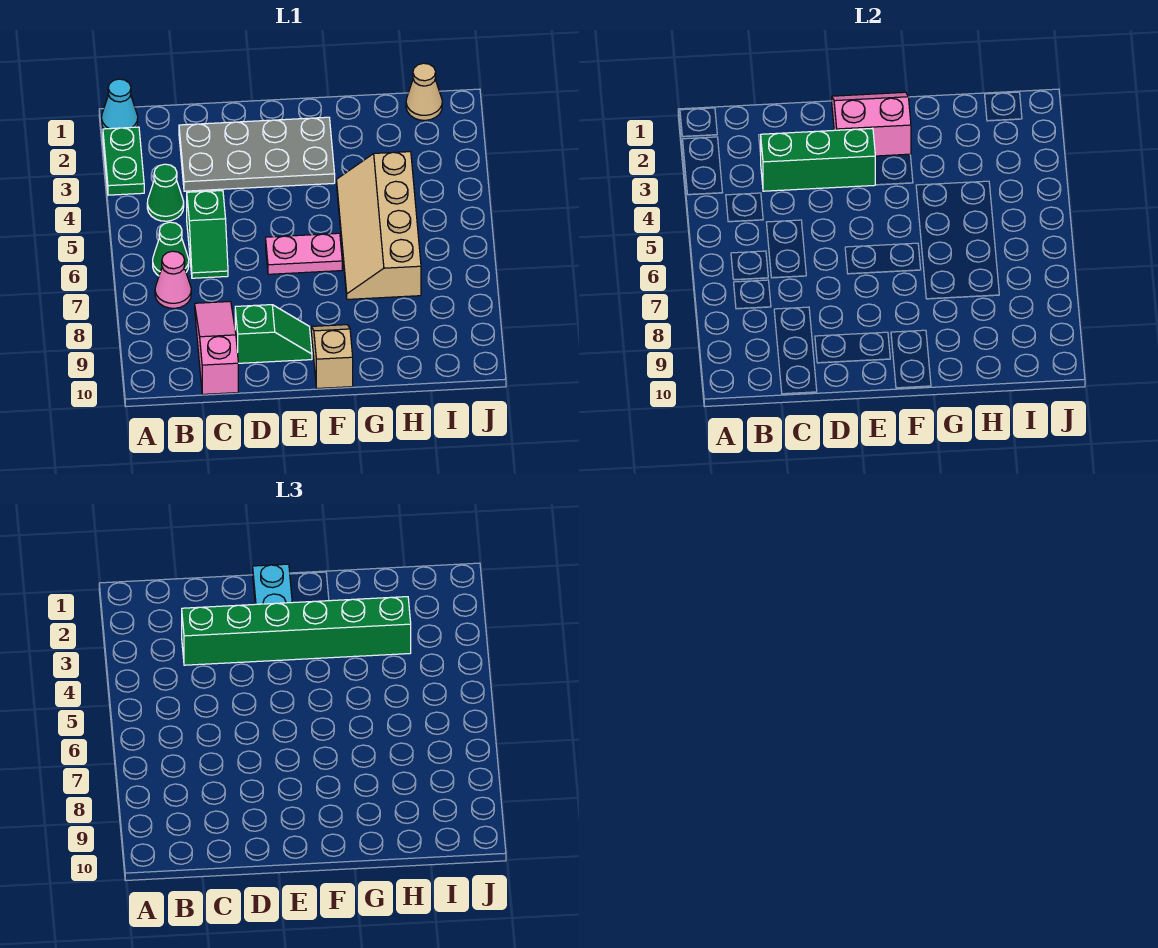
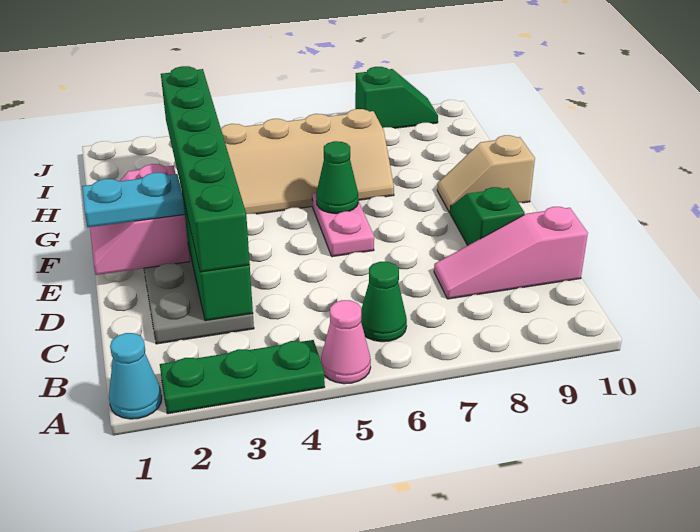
green 1x2 plate [103,127,144,195] -> green 1x3 plate [160,340,325,414]
green 1x1 cone [147,164,184,221] -> green 1x1 cone moved to [316,141,358,214]
pink 1x1 cone [155,251,191,308] -> pink 1x1 cone moved to [321,300,371,384]
green 1x2 slope [187,190,228,278] -> green 1x2 slope moved to [355,67,438,128]
tan 1x1 cone [406,63,442,120] -> none

